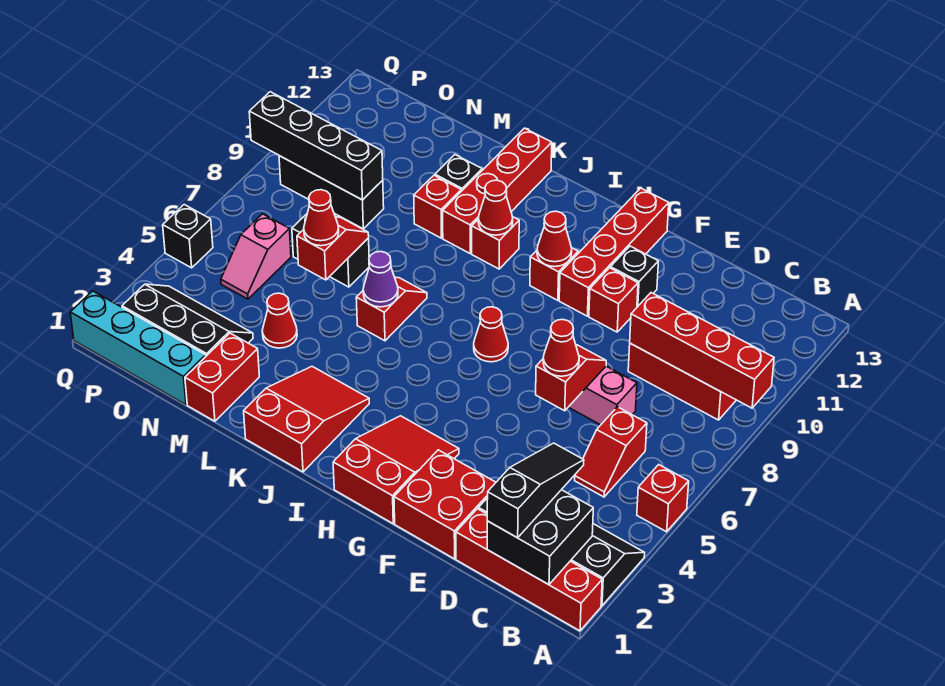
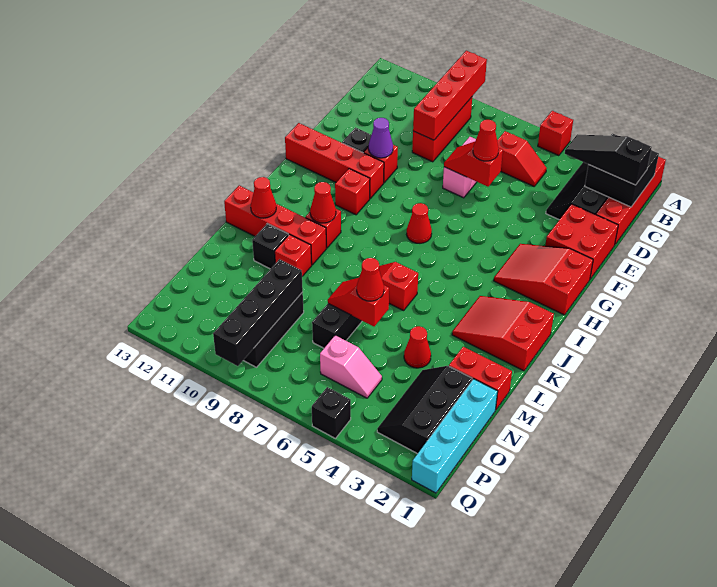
red 1x1 cone [537,211,572,267] -> red 1x1 cone moved to [251,177,276,218]
purple 1x1 cone [363,252,398,307] -> purple 1x1 cone moved to [368,118,393,158]

